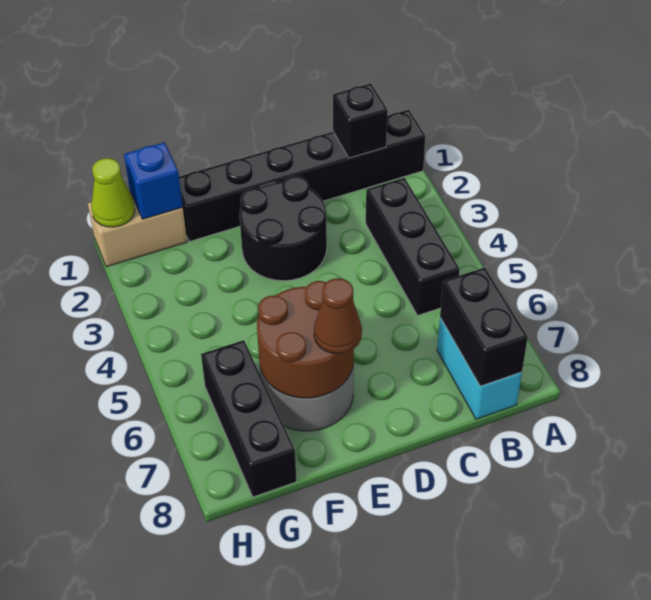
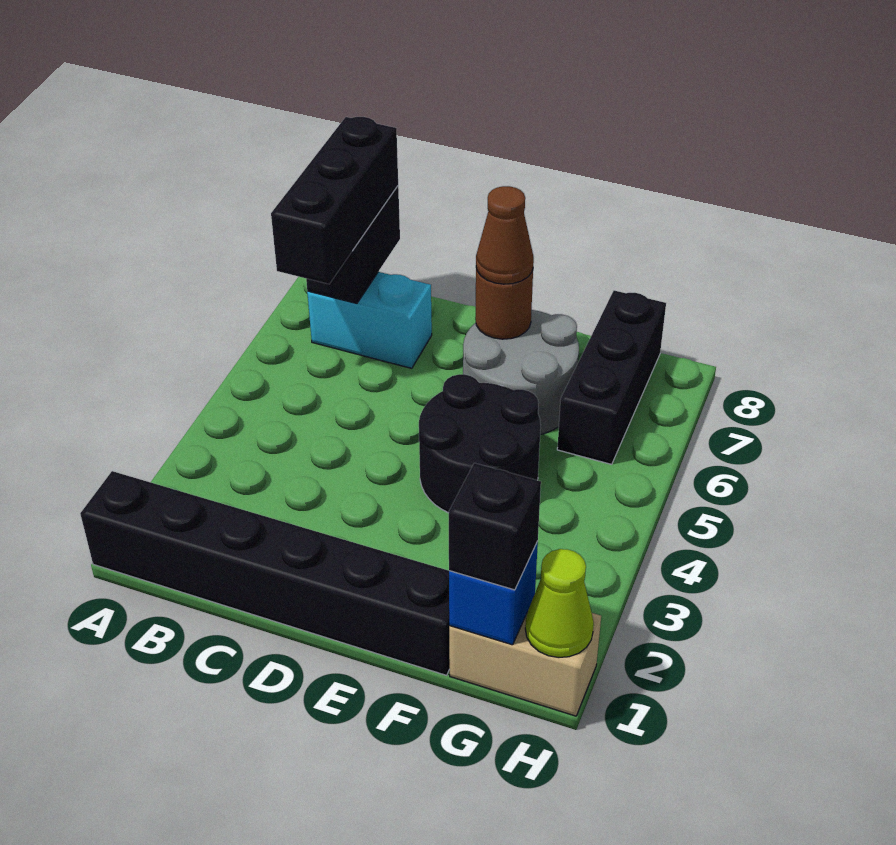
black 1x1 brick [333,83,388,158] -> black 1x1 brick moved to [449,463,541,590]
black 1x3 brick [366,178,460,316] -> black 1x3 brick moved to [271,117,398,284]
cyan 1x2 brick [437,318,522,419] -> cyan 1x2 brick turned to [307,272,432,368]
black 2x2 round brick [239,176,327,281] -> black 2x2 round brick moved to [419,374,541,513]
brown 2x2 round brick [257,281,354,398] -> brown 1x1 round brick [475,268,533,339]

